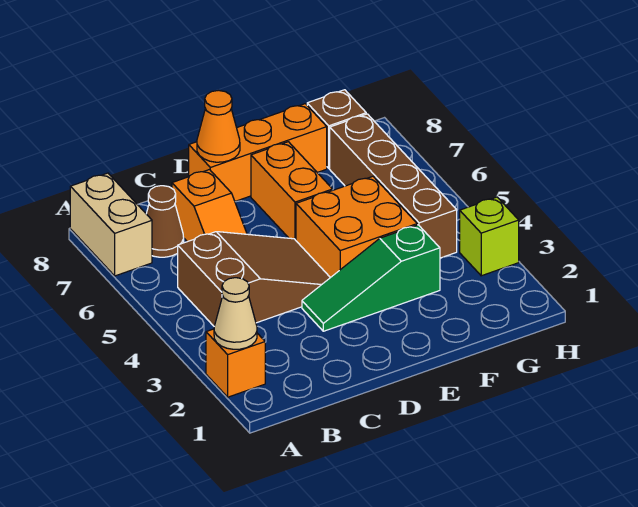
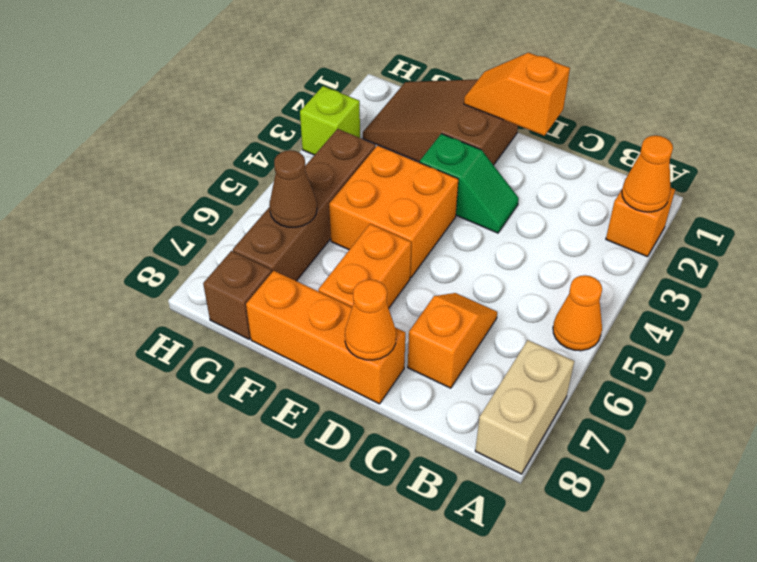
tan 1x1 cone [214,278,257,349] -> orange 1x1 cone [622,135,673,212]
none -> orange 1x1 cone [553,275,602,351]
brown 2x3 slope [178,232,330,326] -> brown 2x3 slope moved to [363,79,518,165]
brown 1x1 cone [146,186,184,257] -> brown 1x1 cone moved to [269,150,317,227]
none -> orange 1x2 slope [464,53,570,136]
green 1x3 slope [302,225,440,331] -> green 1x2 slope [420,134,519,233]

